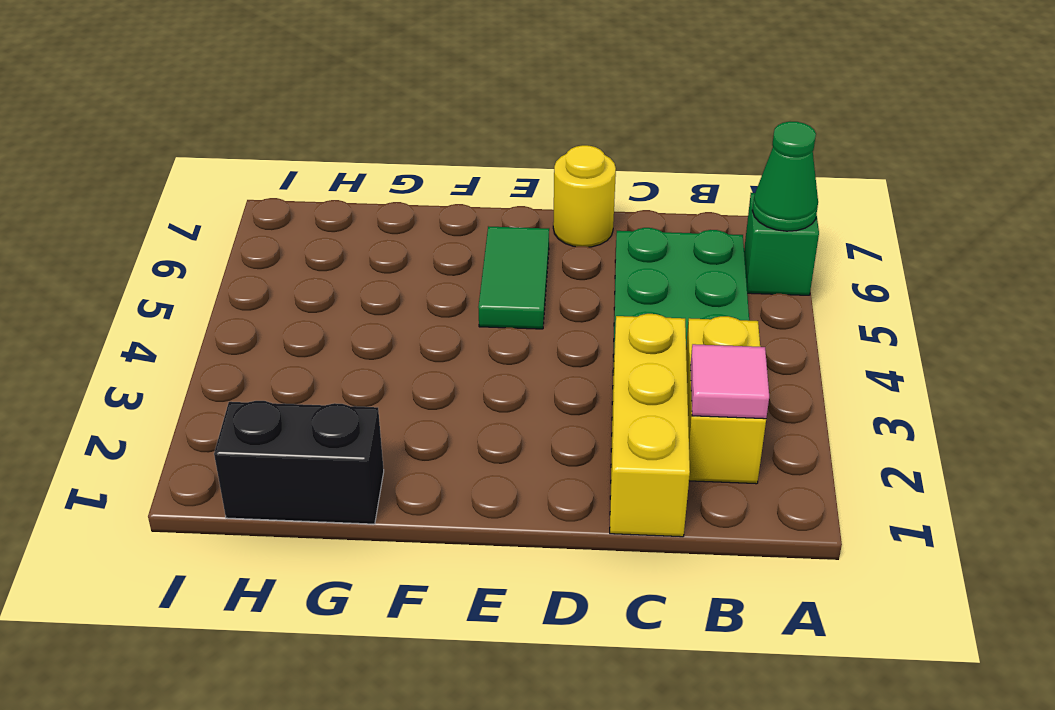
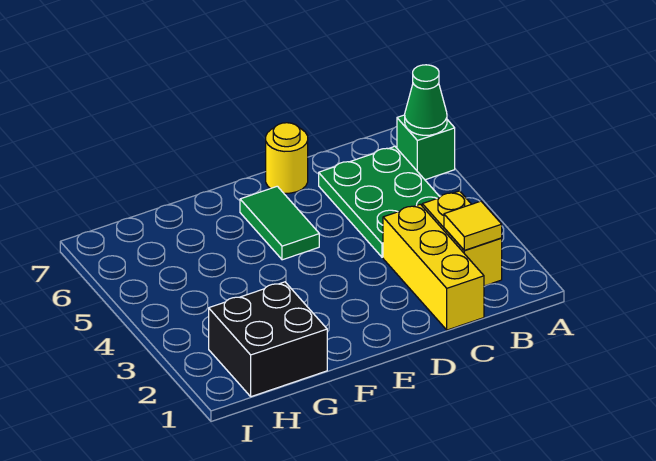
pink 1x1 tile [690,344,769,419] -> yellow 1x1 tile [444,201,502,250]
black 1x2 brick [214,401,384,524] -> black 2x2 brick [209,282,327,397]

